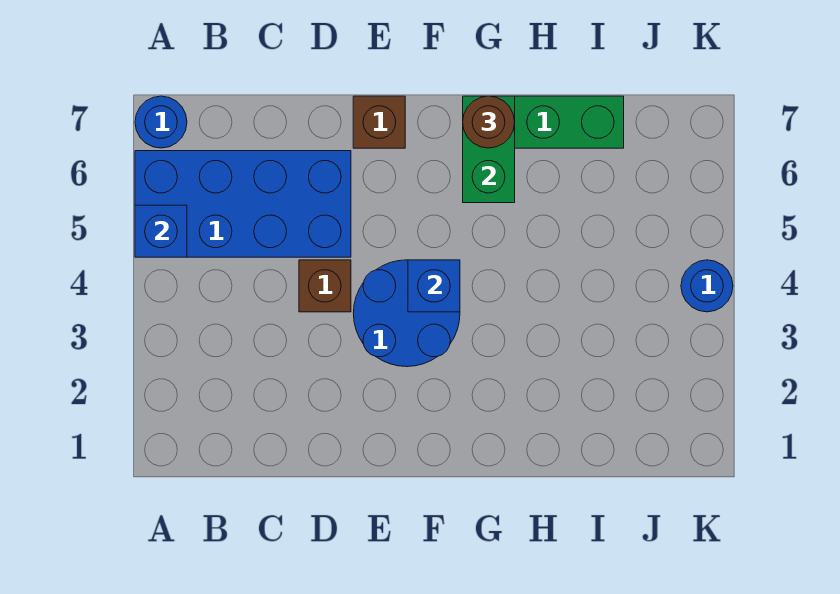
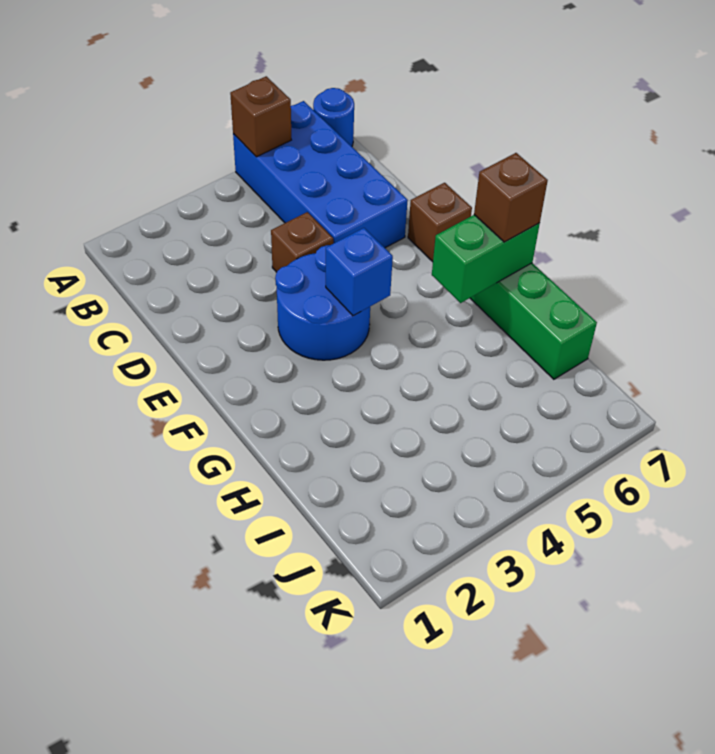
blue 1x1 brick [135,205,187,257] -> brown 1x1 brick [230,76,291,157]
brown 1x1 round brick [463,96,515,148] -> brown 1x1 brick [474,153,548,242]
blue 1x1 round brick [681,260,733,312] -> none

